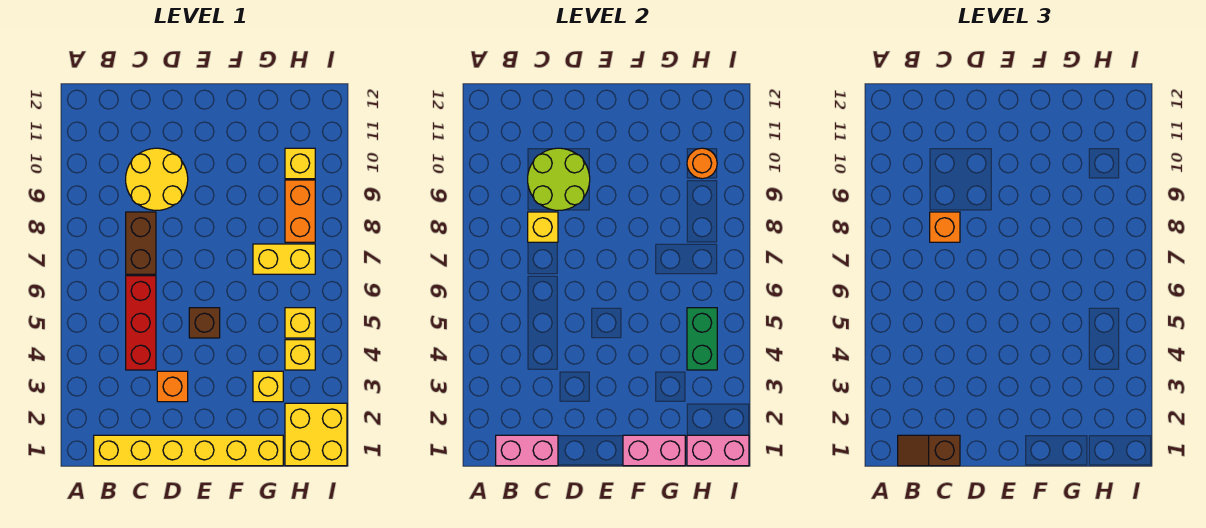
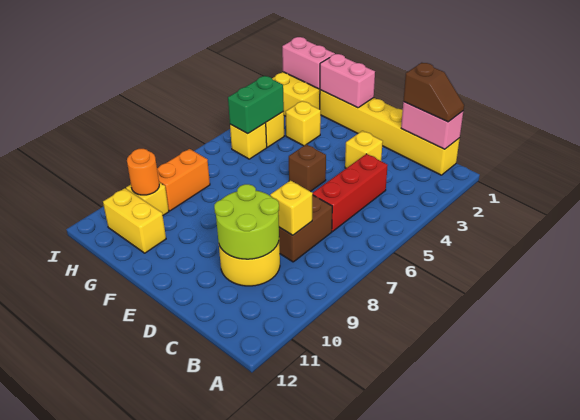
orange 1x1 brick [930,212,960,242] -> none
orange 1x1 brick [157,371,188,402] -> yellow 1x1 brick [345,131,383,168]
yellow 1x2 brick [253,244,315,274] -> yellow 1x2 brick moved to [103,188,166,253]

